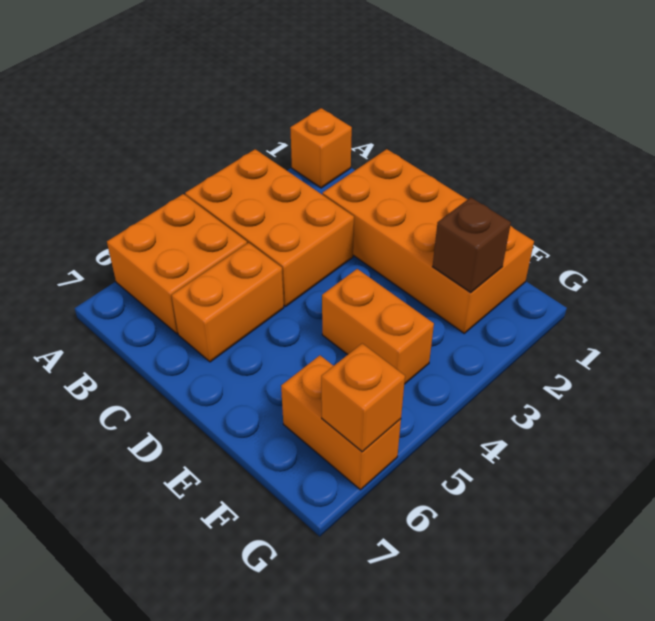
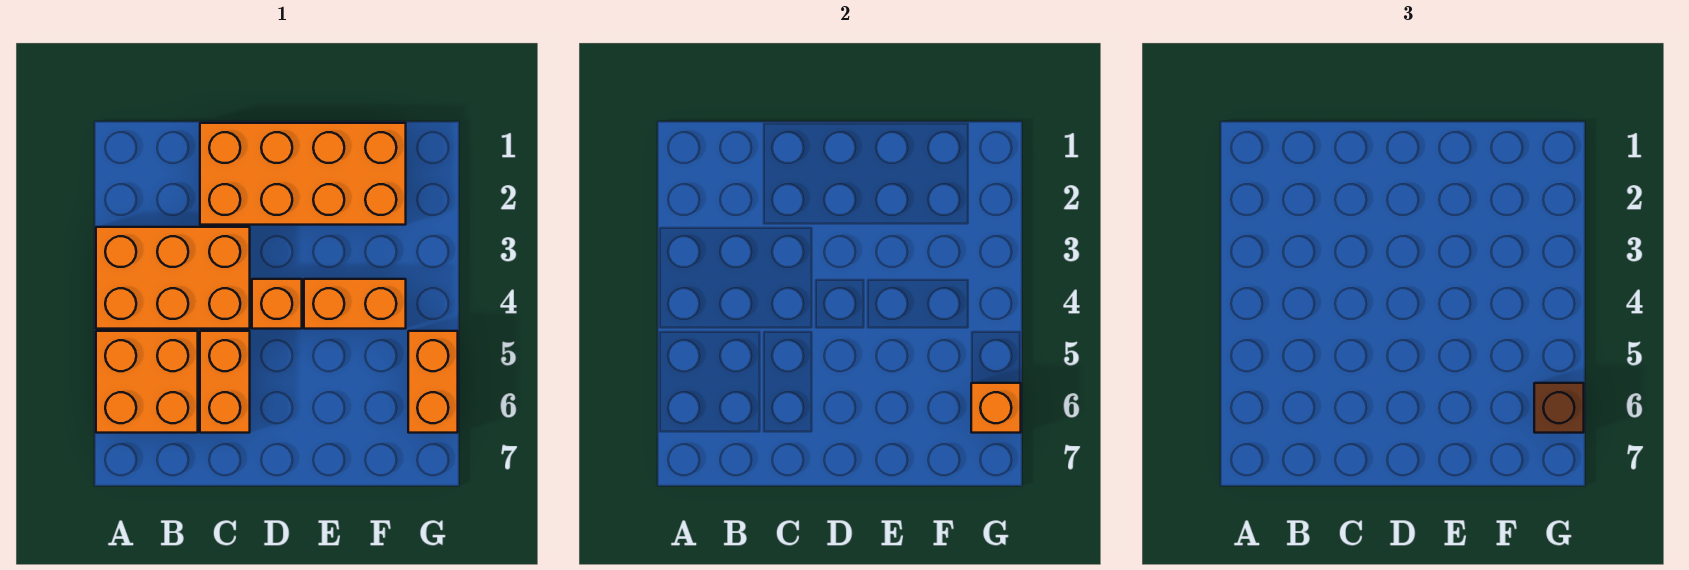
orange 1x1 brick [290,108,352,188] -> orange 1x1 brick moved to [252,279,302,329]
brown 1x1 brick [433,197,511,293] -> brown 1x1 brick moved to [1534,383,1584,433]
orange 1x2 brick [281,355,401,490] -> orange 1x2 brick turned to [408,331,458,433]

